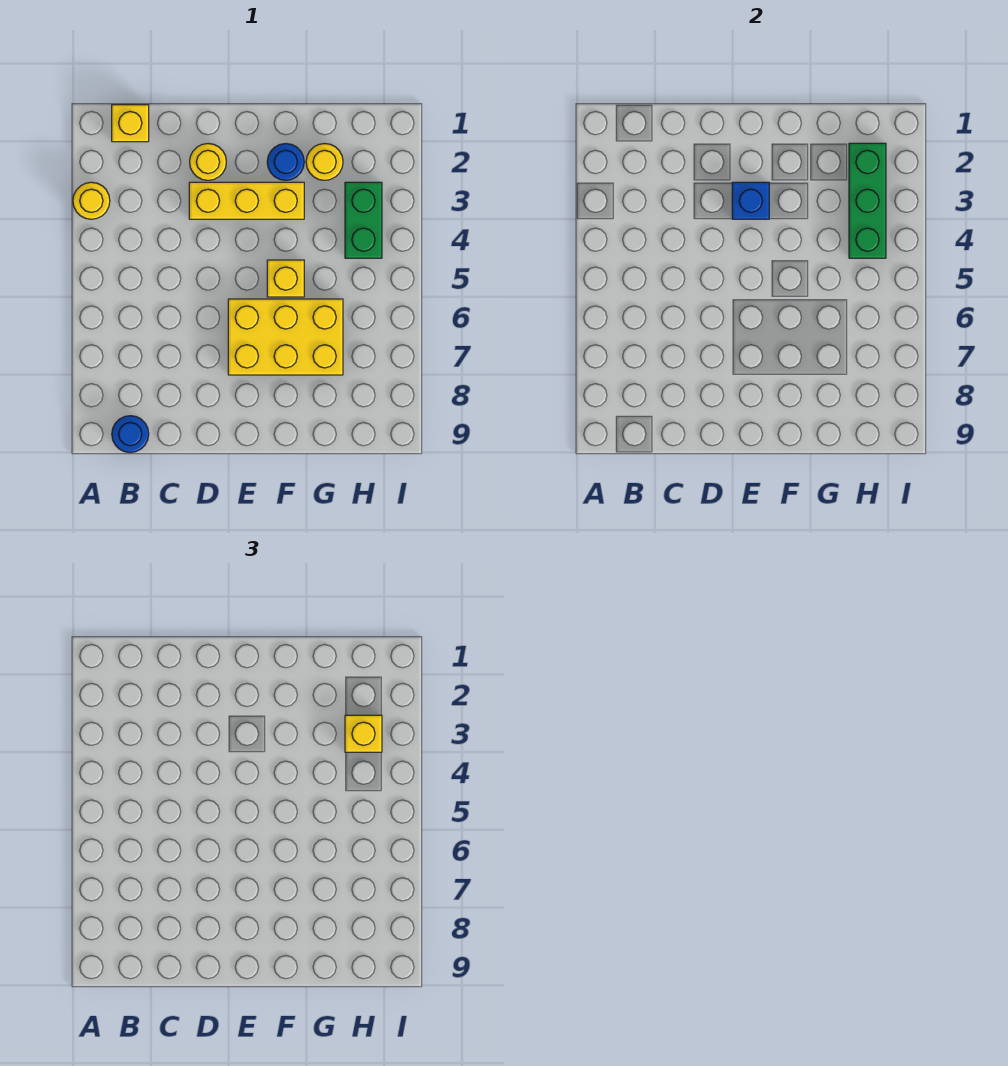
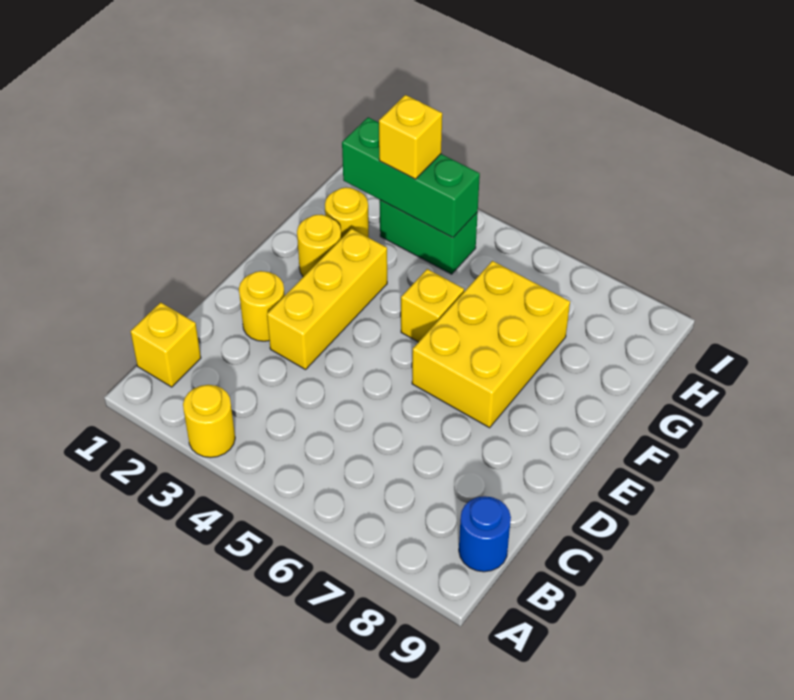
blue 1x1 brick [732,182,769,219] -> none
blue 1x1 round brick [267,144,304,180] -> yellow 1x1 round brick [297,215,341,277]

